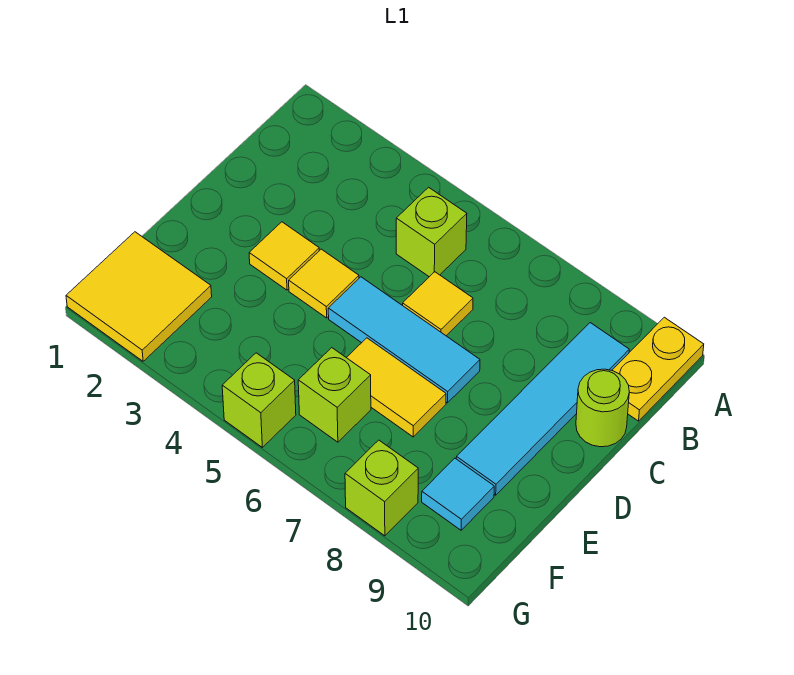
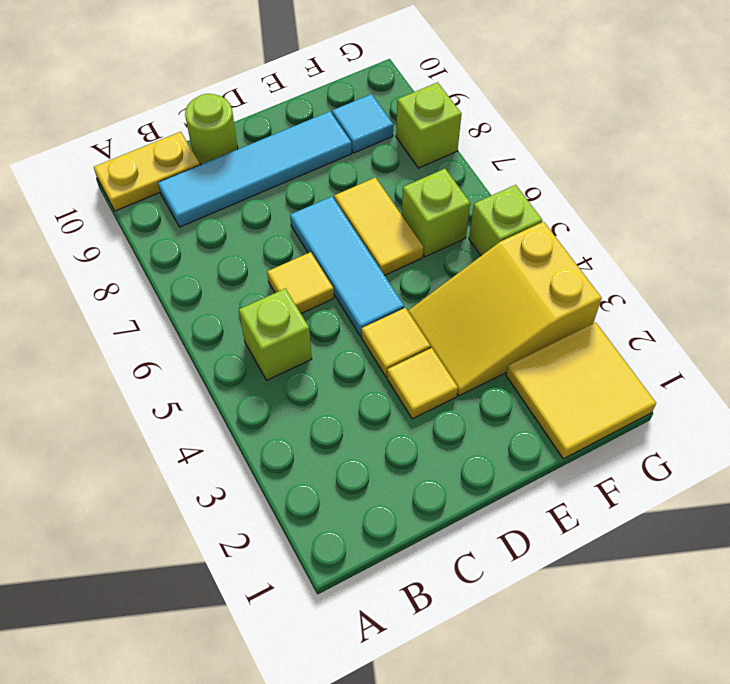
none -> yellow 2x3 slope [408,222,602,396]

